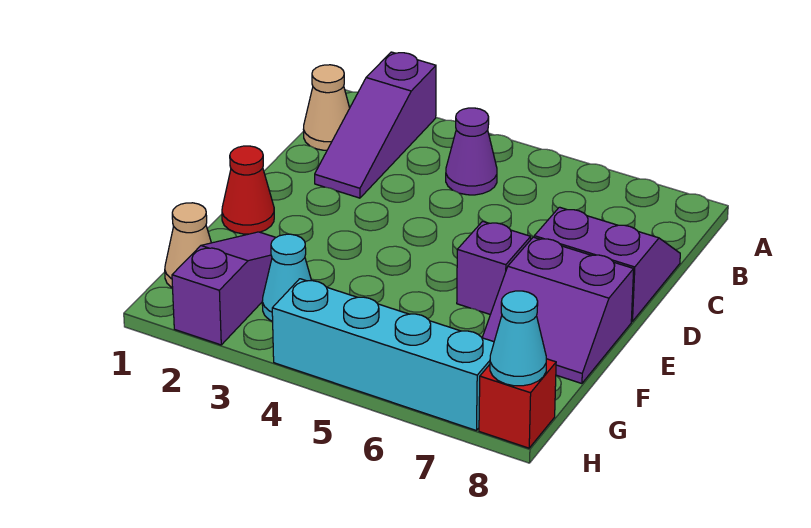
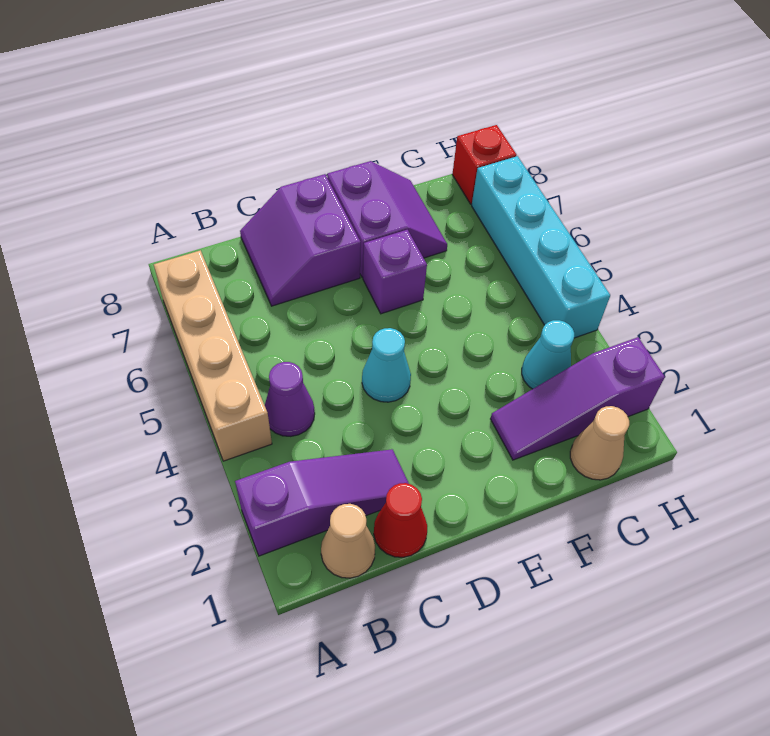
none -> tan 1x4 brick [154,250,272,461]
red 1x1 cone [222,146,274,234] -> red 1x1 cone moved to [374,483,427,557]
cyan 1x1 cone [490,291,546,386] -> cyan 1x1 cone moved to [362,328,411,402]

